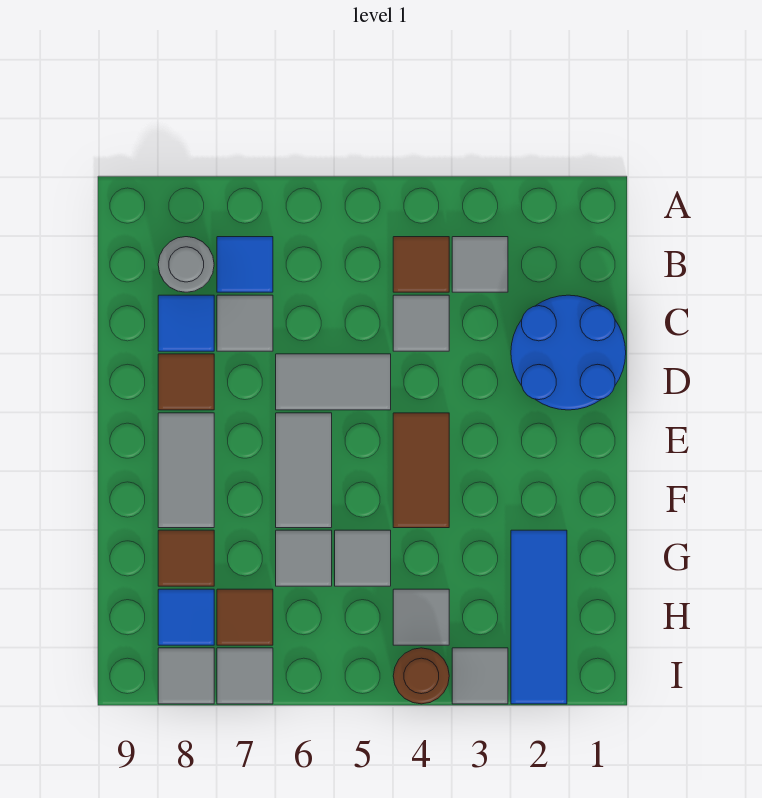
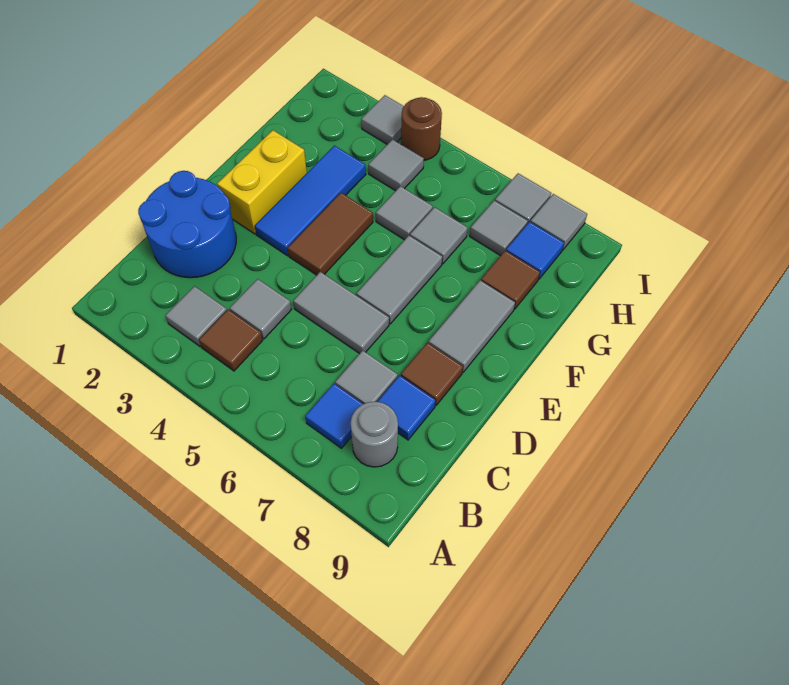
none -> yellow 1x2 brick [217,130,307,234]
blue 1x3 tile [511,530,567,704] -> blue 1x3 tile moved to [255,146,366,256]
brown 1x1 tile [217,589,273,645] -> grey 1x1 tile [470,201,528,256]

